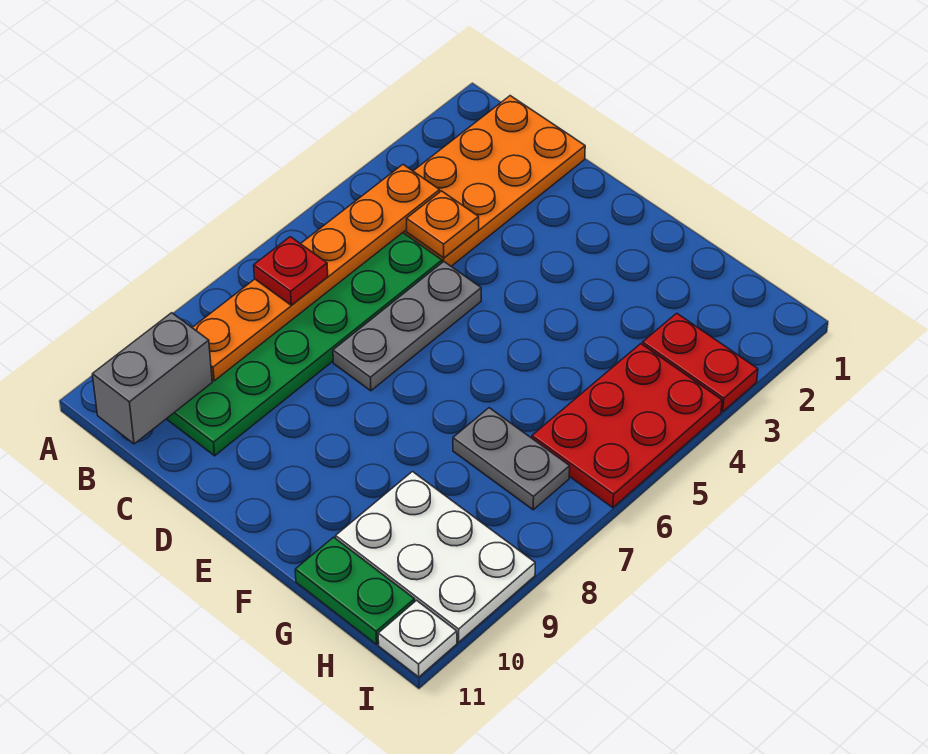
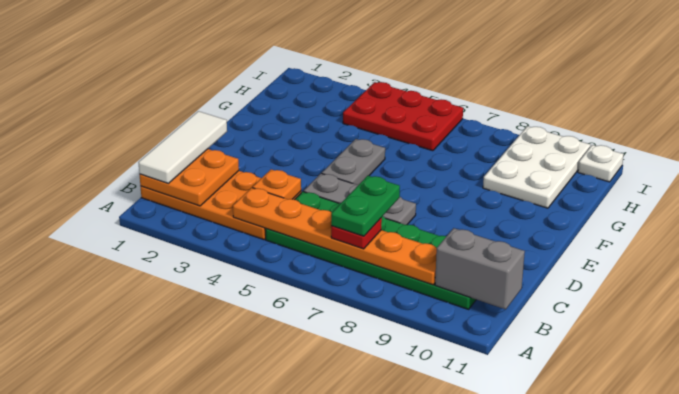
none -> orange 2x2 plate [140,149,239,206]
none -> white 1x3 tile [138,111,227,183]
grey 1x2 plate [453,408,570,510] -> grey 1x2 plate moved to [322,139,385,185]
green 1x2 plate [295,537,415,644] -> green 1x2 plate moved to [331,176,400,236]
red 1x2 plate [642,313,758,412] -> none

